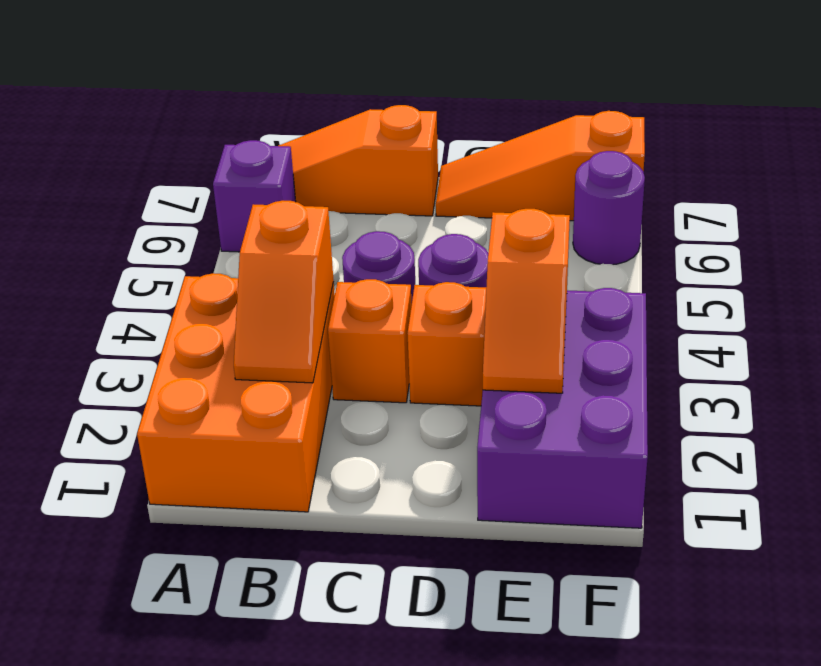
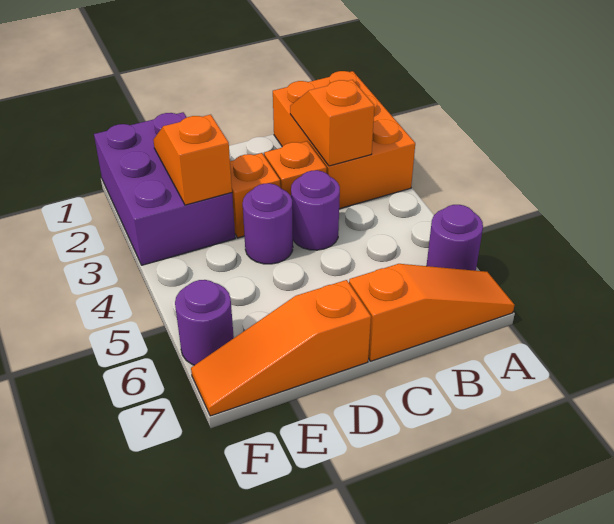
purple 1x1 brick [213,140,296,252] -> purple 1x1 round brick [427,205,483,271]
orange 1x3 slope [436,111,645,221] -> orange 1x3 slope turned to [191,280,371,416]

